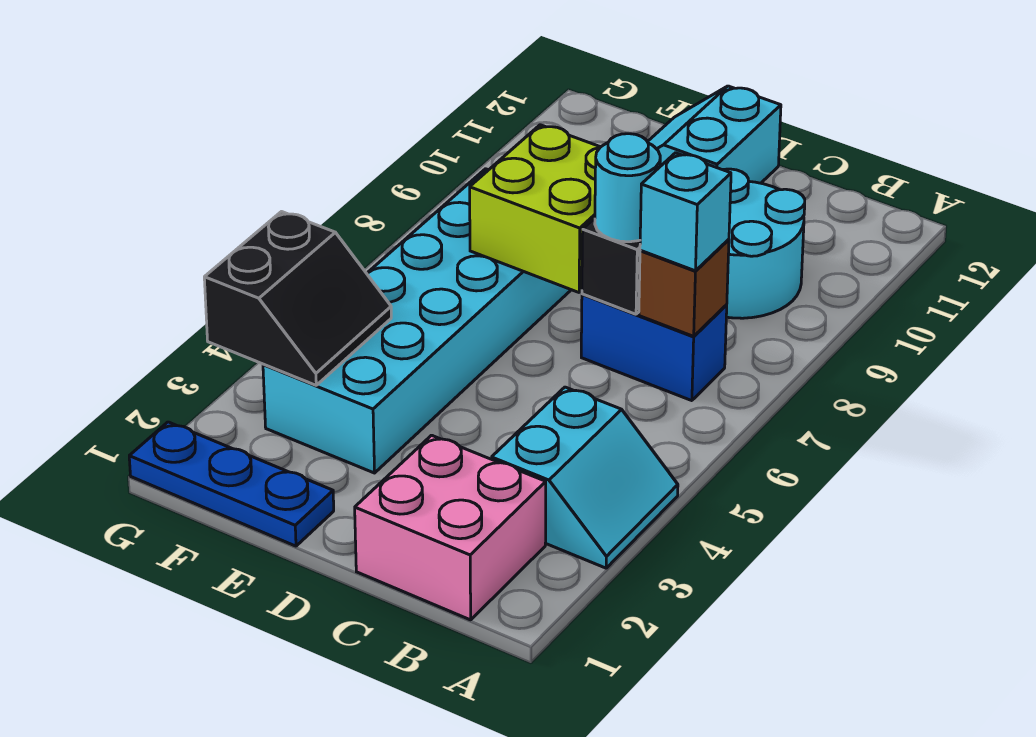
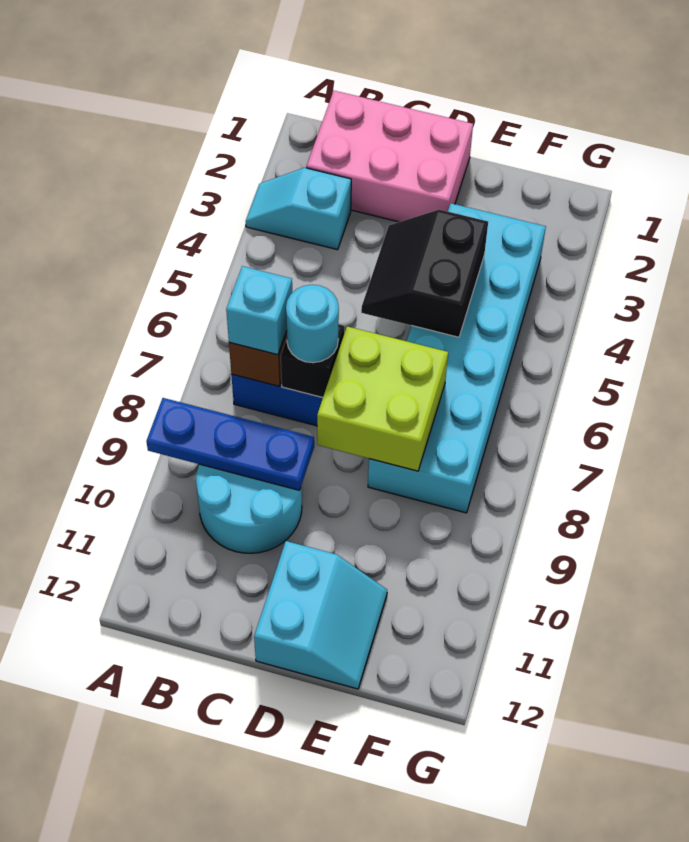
cyan 2x2 slope [492,387,678,568] -> cyan 1x2 slope [246,168,351,250]
pink 2x2 brick [355,435,546,620] -> pink 2x3 brick [306,91,473,222]
blue 1x3 plate [129,422,334,546] -> blue 1x3 plate moved to [146,398,314,490]
black 2x2 slope [204,212,391,385] -> black 2x2 slope moved to [361,210,488,337]

